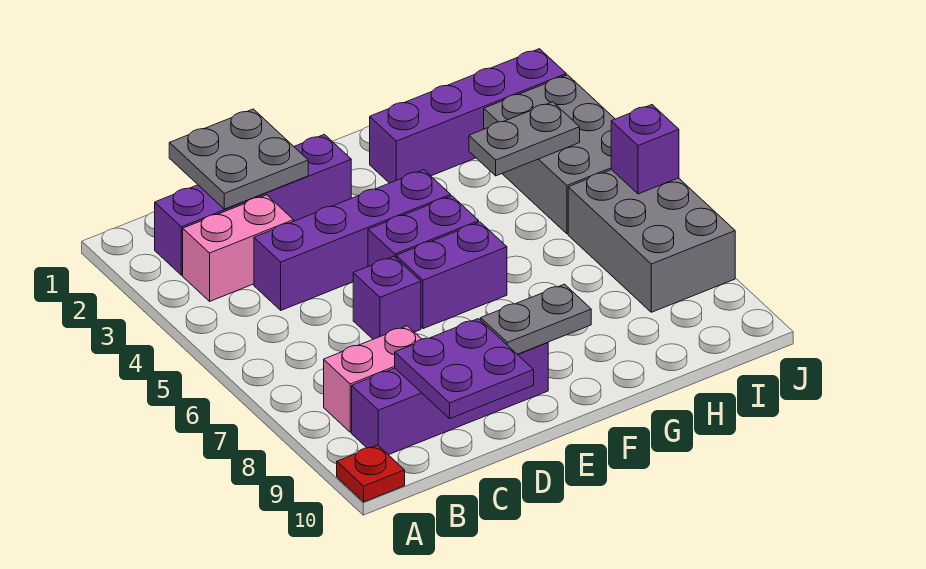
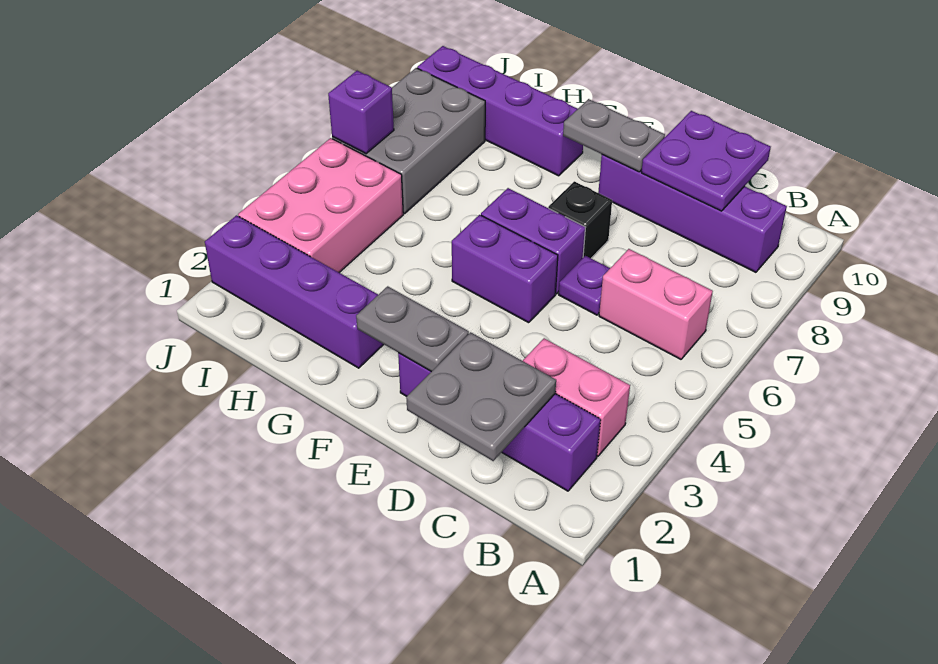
red 1x1 plate [337,445,405,502] -> none
pink 1x2 brick [324,326,421,432] -> pink 1x2 brick moved to [599,249,713,359]
purple 1x4 brick [254,170,451,310] -> purple 1x4 brick moved to [417,46,583,176]
purple 1x1 brick [353,256,421,339] -> purple 1x1 plate [559,256,610,315]
none -> black 1x1 brick [548,181,612,258]
grey 1x2 plate [469,102,580,176] -> grey 1x2 plate moved to [356,286,469,372]
grey 2x3 brick [484,75,615,234] -> pink 2x3 brick [238,138,403,272]

